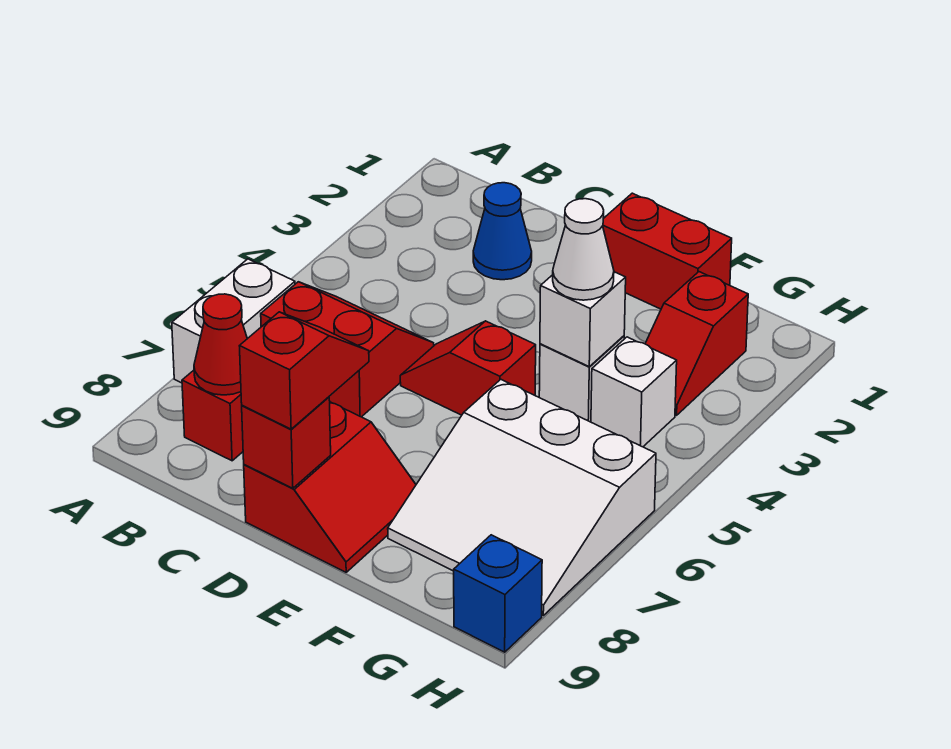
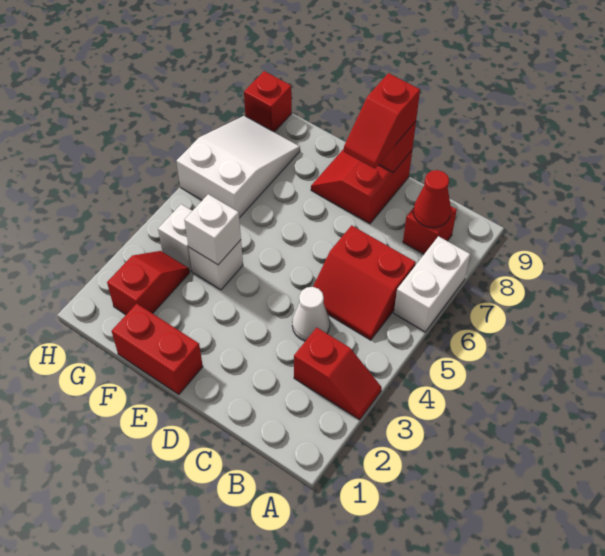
blue 1x1 cone [473,183,532,280] -> none
red 1x2 slope [400,321,536,415] -> red 1x2 slope moved to [294,328,382,420]
white 1x1 cone [553,199,614,300] -> white 1x1 cone moved to [292,287,330,341]
white 3x3 slope [388,379,656,615] -> white 2x3 slope [176,116,300,218]
blue 1x1 brick [454,535,542,652] -> red 1x1 brick [244,71,292,132]

